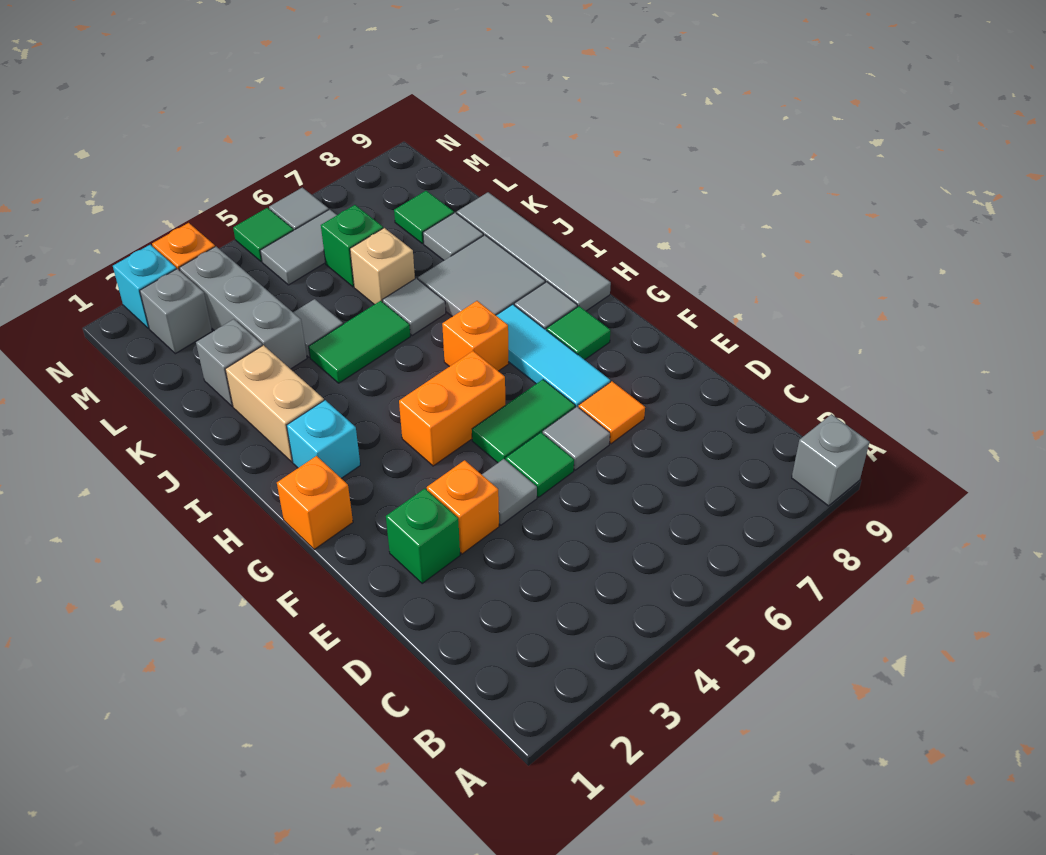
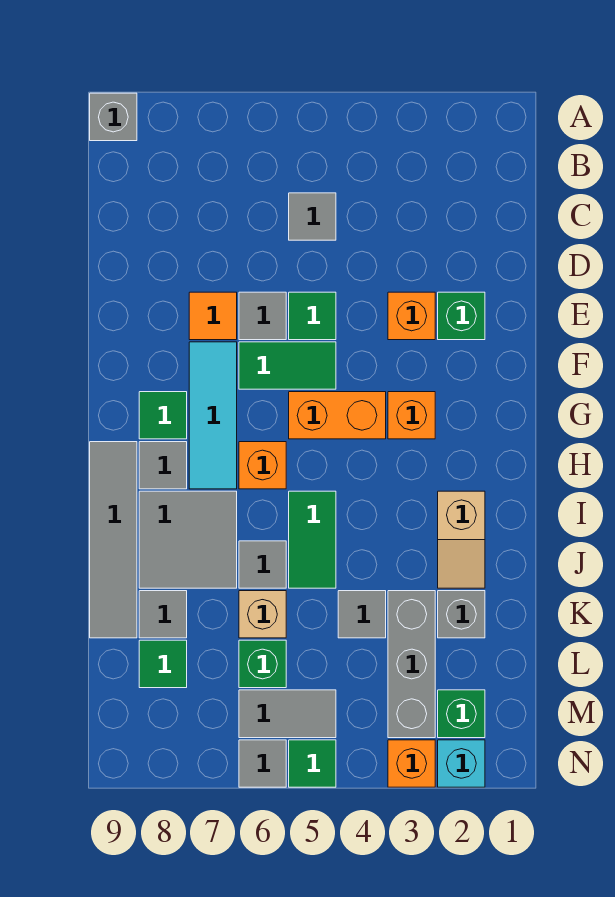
grey 1x1 tile [482,459,537,525] -> grey 1x1 tile moved to [289,193,336,240]
orange 1x1 brick [277,456,353,550] -> orange 1x1 brick moved to [388,392,435,439]
cyan 1x1 brick [287,400,360,478] -> none
tan 1x2 brick [225,345,324,462] -> tan 1x2 slope [438,491,485,588]
green 1x2 tile [309,301,410,383] -> green 1x2 tile turned to [289,491,336,588]
grey 1x1 brick [140,269,212,354] -> green 1x1 brick [438,690,485,738]

